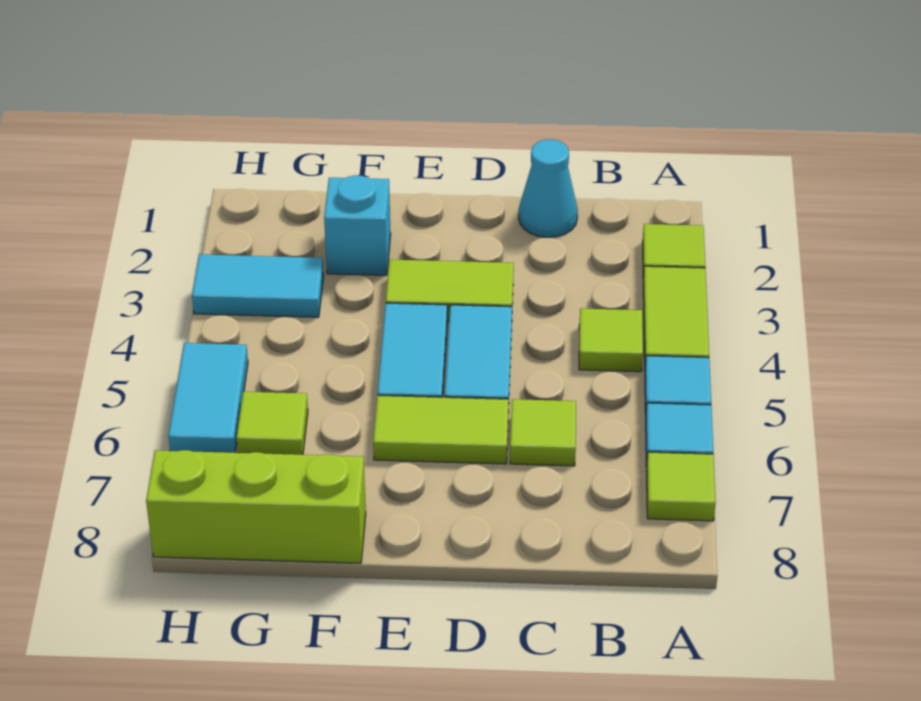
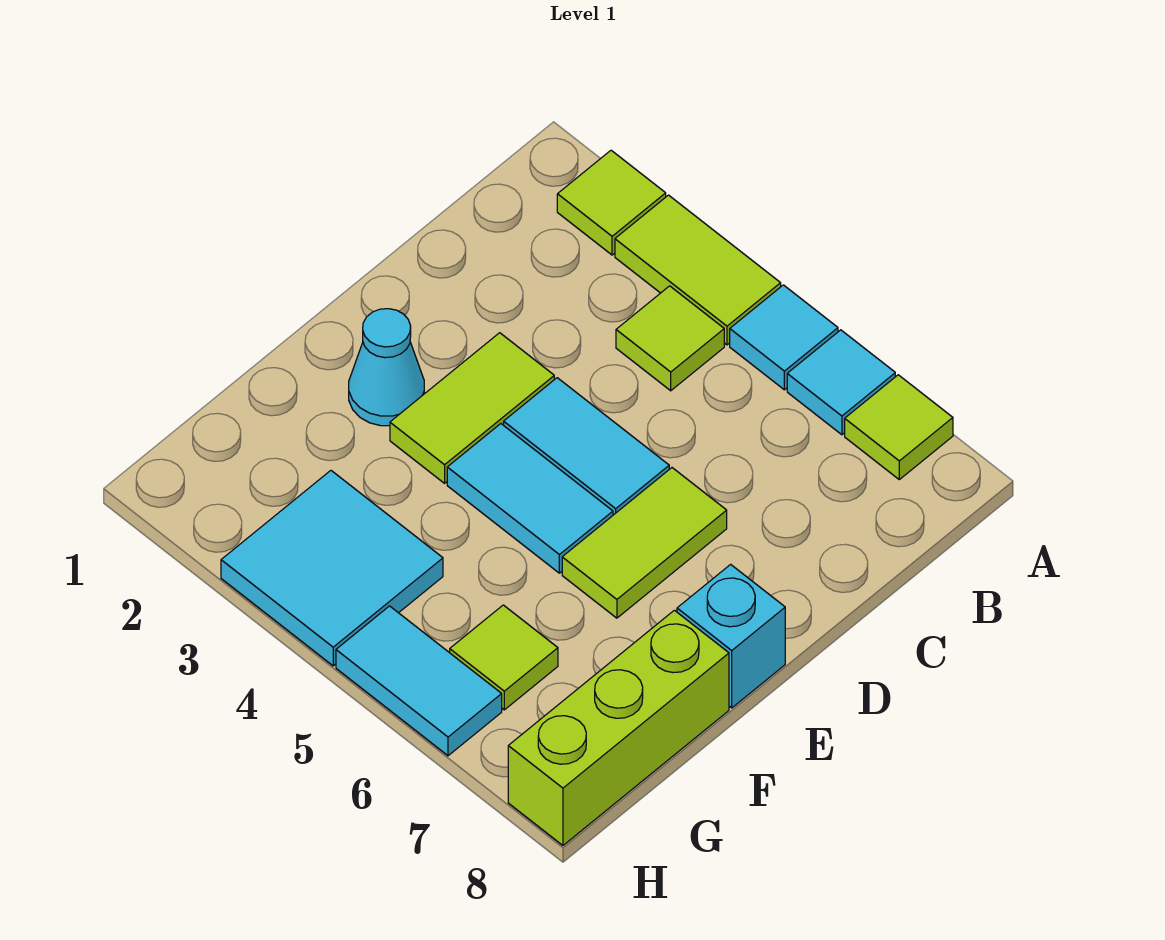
cyan 1x1 cone [519,139,578,238] -> cyan 1x1 cone moved to [349,309,424,426]
lime 1x1 tile [510,399,576,466] -> none
cyan 1x1 brick [324,175,391,275] -> cyan 1x1 brick moved to [677,564,785,708]
cyan 1x2 tile [192,254,324,317] -> cyan 2x2 tile [221,471,443,666]

